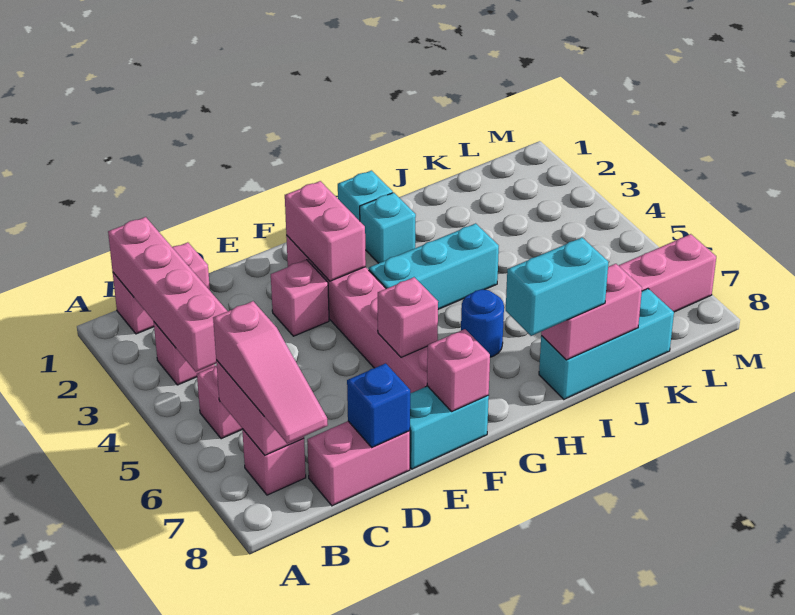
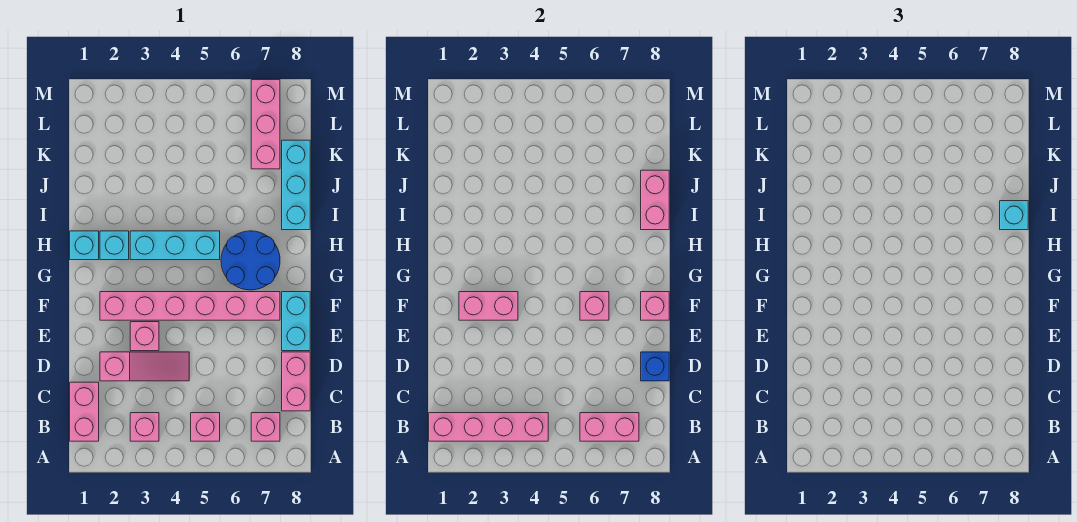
pink 1x3 slope [213,301,328,444] -> pink 1x3 slope moved to [100,352,189,381]
cyan 1x3 brick [368,223,499,309] -> cyan 1x3 brick turned to [130,231,220,260]
blue 1x1 round brick [461,289,504,357] -> blue 2x2 round brick [221,231,280,290]
cyan 1x2 brick [506,238,608,336] -> cyan 1x1 brick [1000,201,1028,230]

